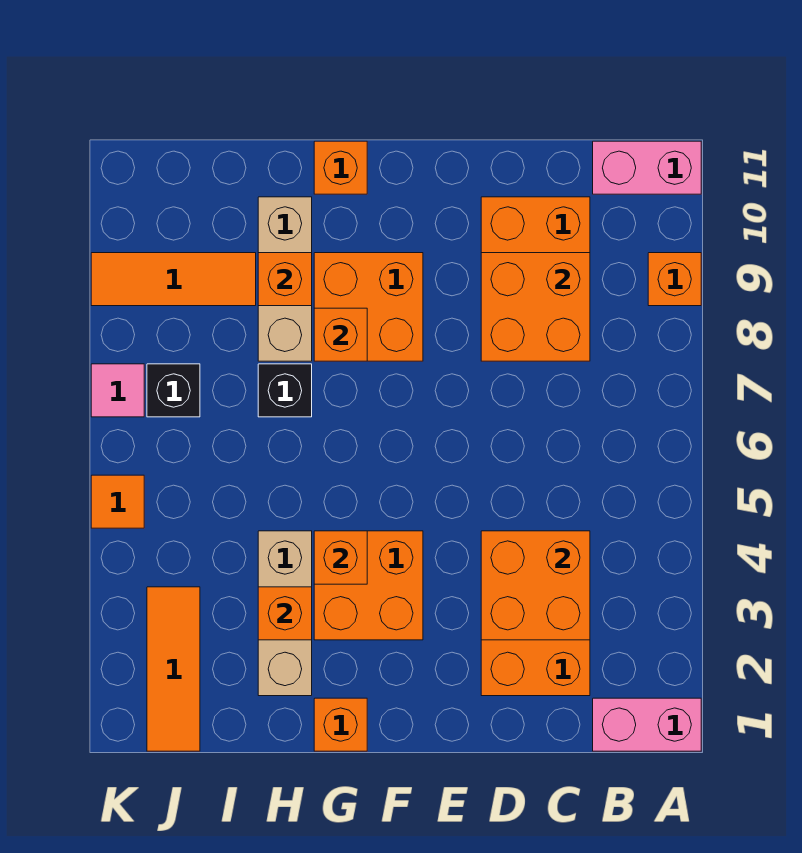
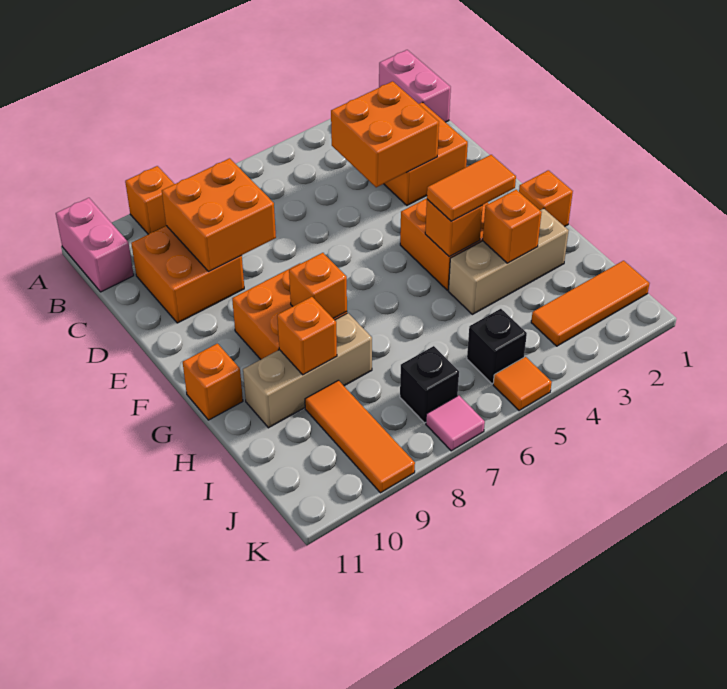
none -> orange 1x2 tile [427,155,516,221]
black 1x1 brick [258,364,312,417] -> black 1x1 brick moved to [467,309,527,384]

